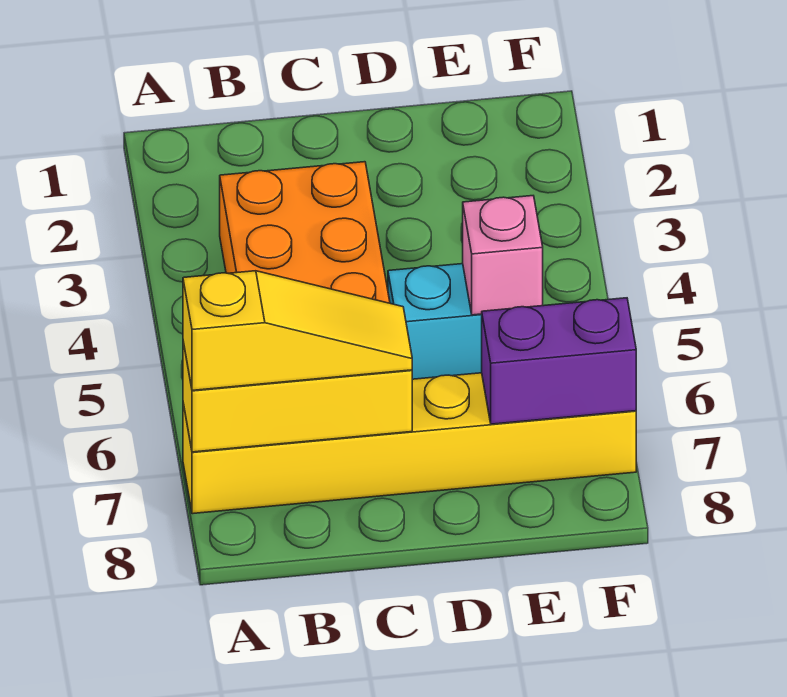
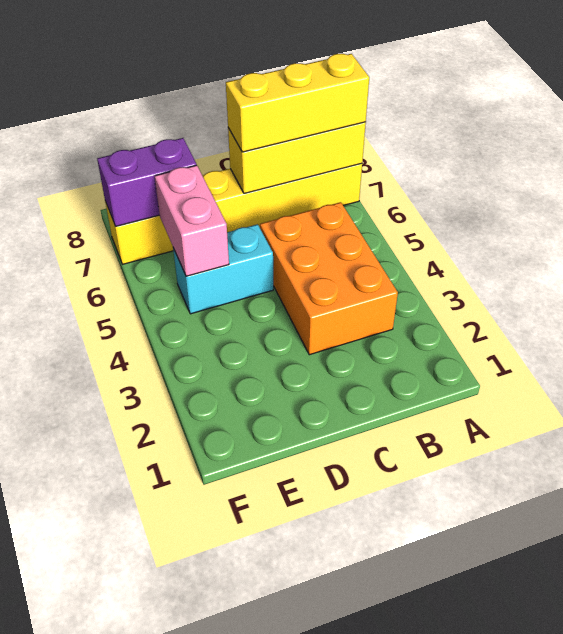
yellow 1x3 slope [183,271,412,390] -> yellow 1x3 brick [226,54,369,152]
pink 1x1 brick [463,196,543,315] -> pink 1x2 brick [155,165,229,276]

